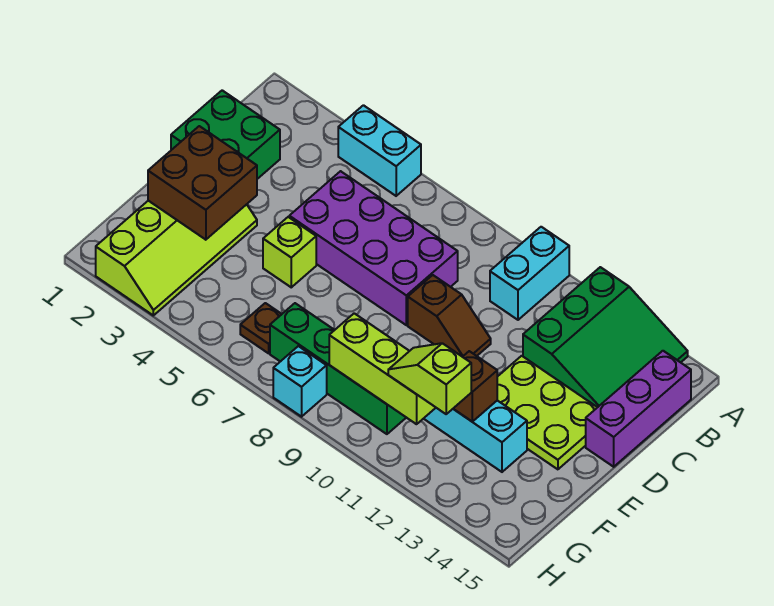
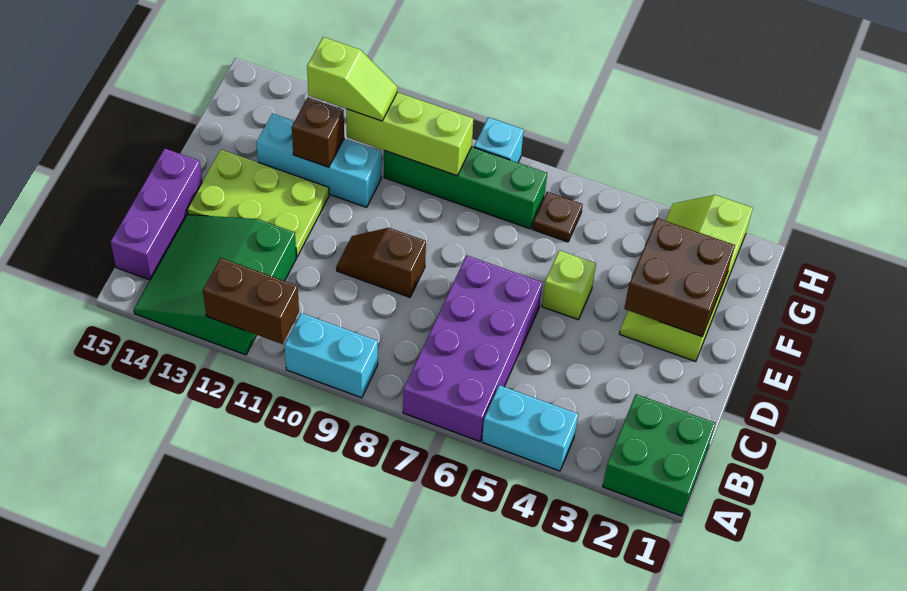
cyan 1x2 brick [490,227,569,320] -> cyan 1x2 brick turned to [284,313,378,398]
none -> brown 1x2 brick [203,258,299,344]
green 2x2 brick [171,90,280,179] -> green 2x2 brick moved to [603,394,715,516]
purple 2x4 brick [289,171,458,325] -> purple 2x4 brick turned to [403,256,542,441]

